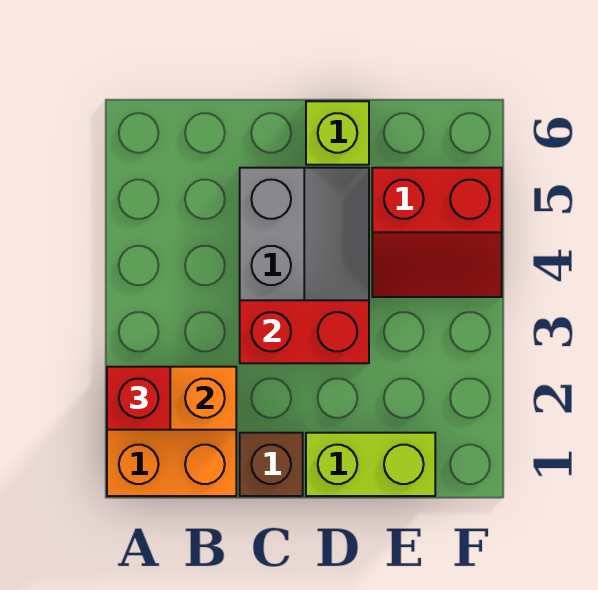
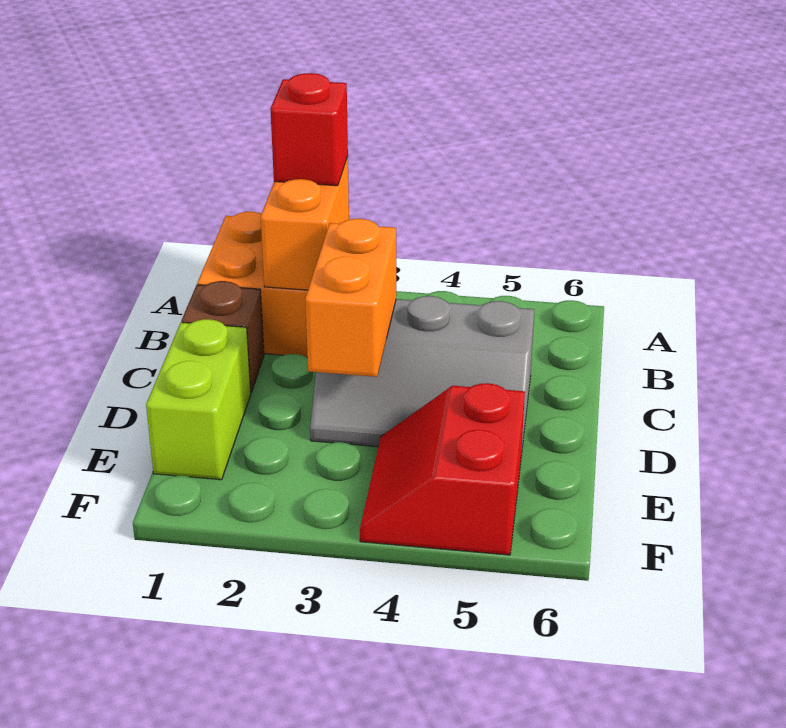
red 1x2 brick [240,300,369,363] -> orange 1x2 brick [305,219,396,377]
lime 1x1 brick [306,101,369,165] -> none

